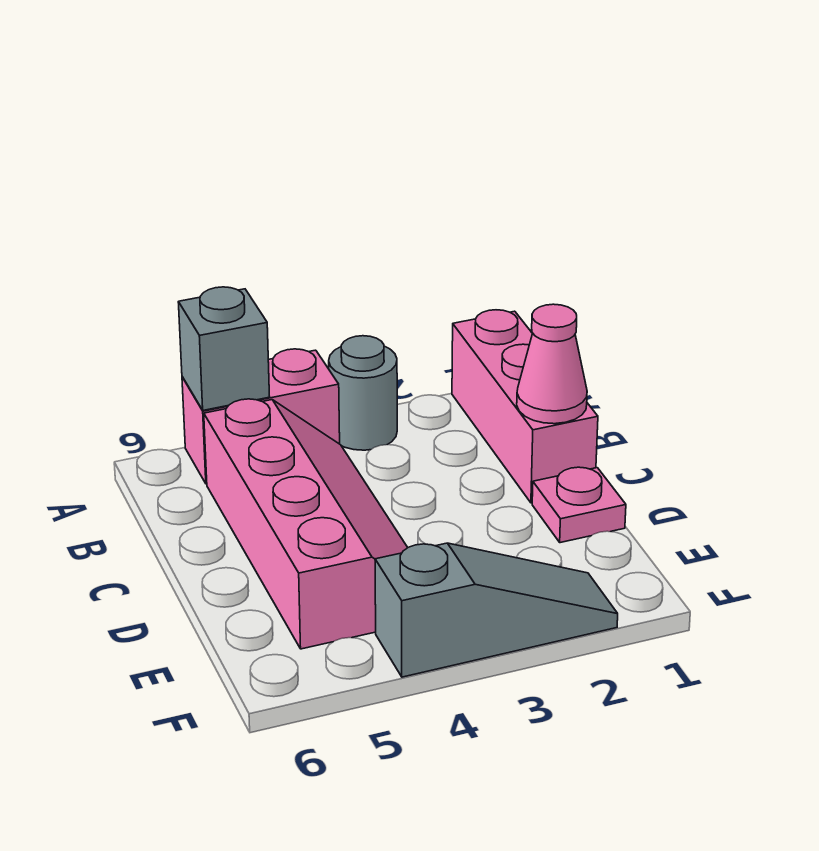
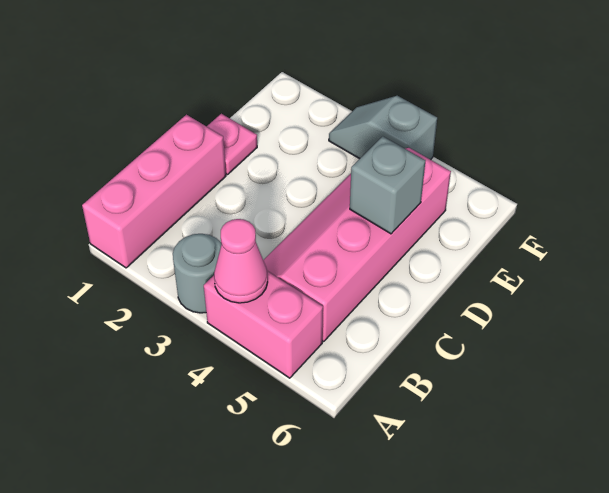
grey 1x1 brick [178,287,270,410] -> grey 1x1 brick moved to [350,136,425,234]
pink 1x1 cone [517,304,587,424] -> pink 1x1 cone moved to [214,219,268,303]
grey 1x3 slope [375,543,618,677] -> grey 1x2 slope [329,96,437,160]

